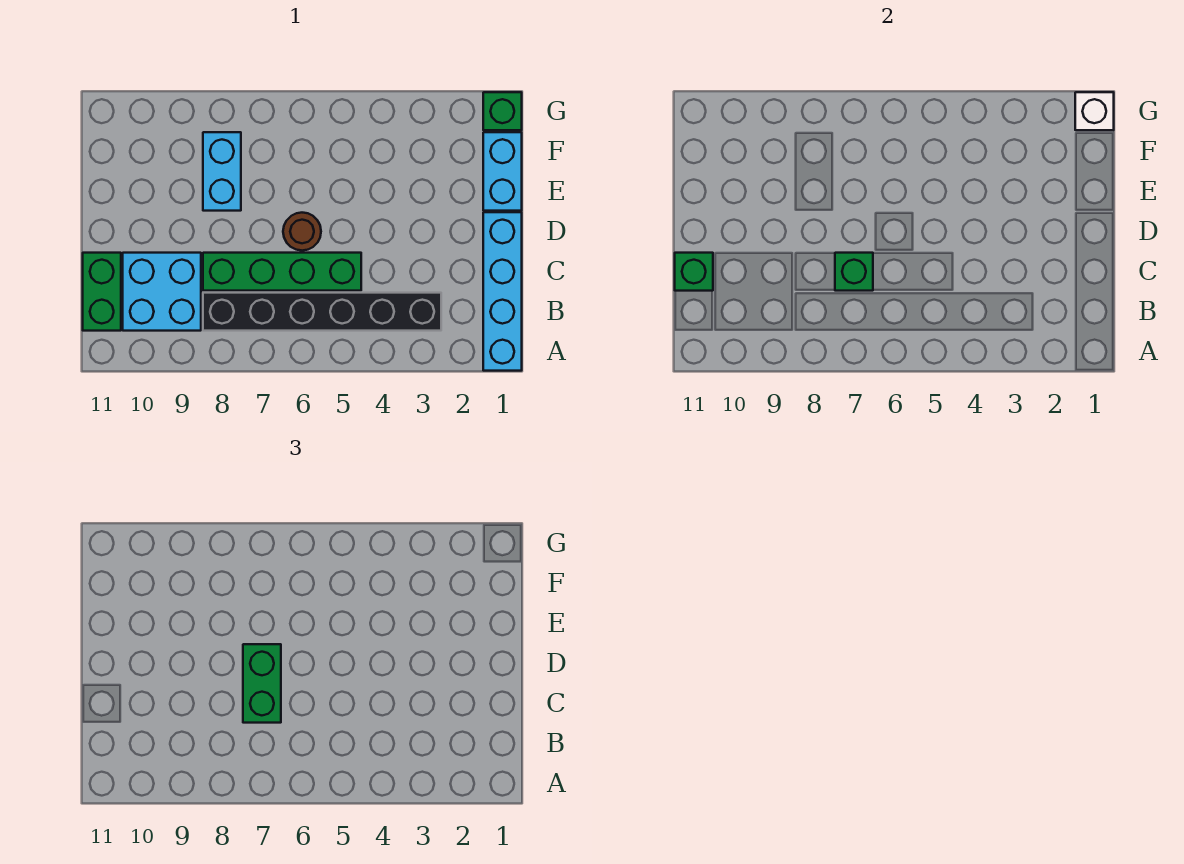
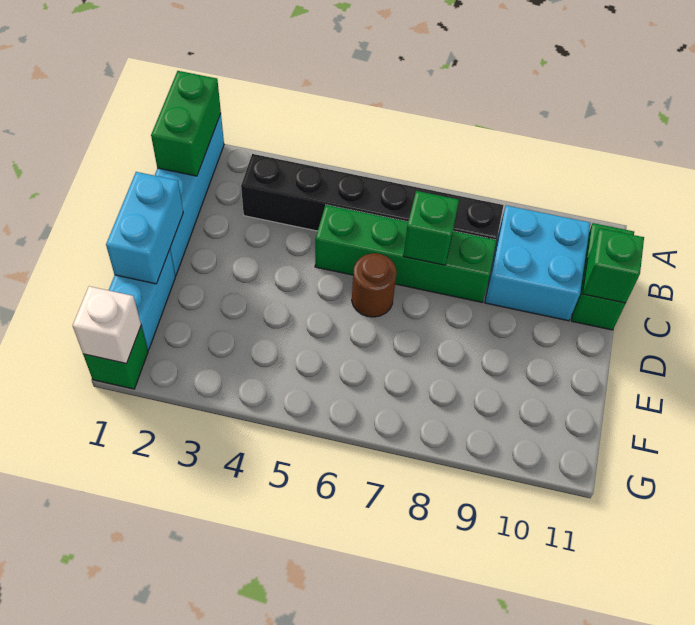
green 1x2 brick [243,644,281,723] -> green 1x2 brick moved to [151,71,221,176]
cyan 1x2 brick [203,132,241,211] -> cyan 1x2 brick moved to [106,172,183,284]

